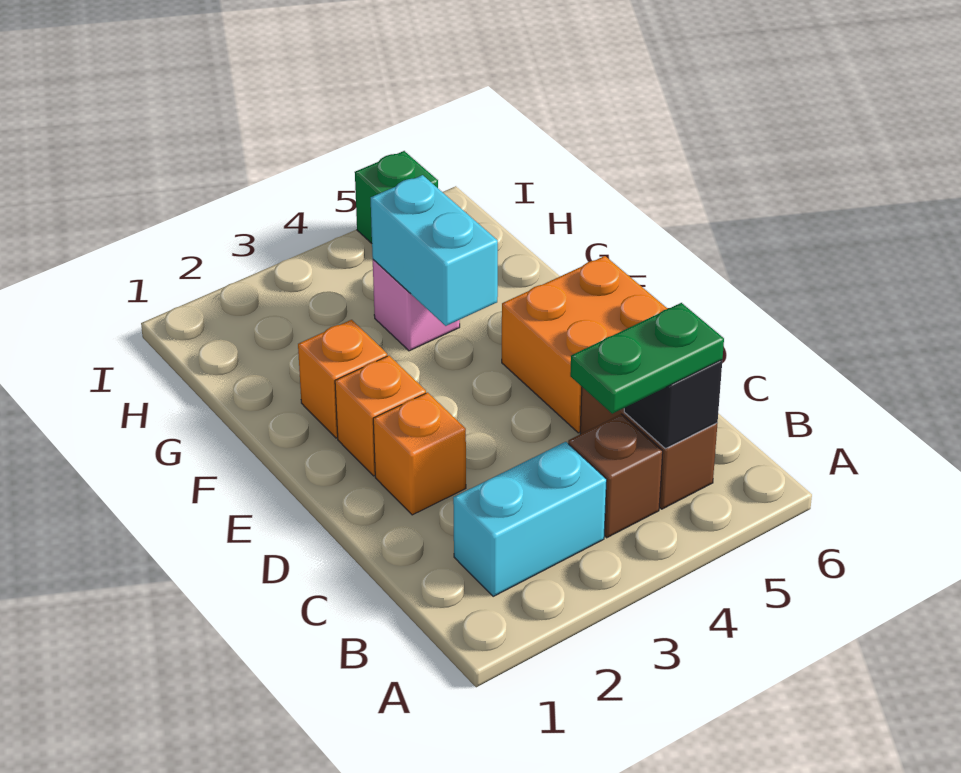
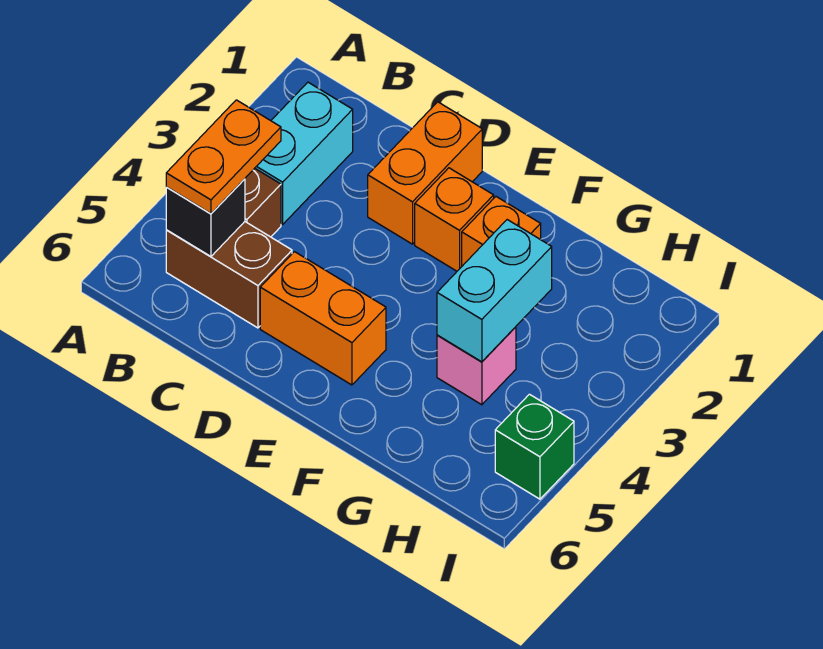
green 1x2 plate [570,303,724,414] -> orange 1x2 plate [166,100,281,214]
orange 1x1 brick [373,392,466,515] -> orange 1x2 brick [368,102,482,244]
orange 2x2 brick [502,256,668,433] -> orange 1x2 brick [260,252,386,385]
cyan 1x2 brick [371,175,498,326] -> cyan 1x2 brick turned to [437,220,552,362]

